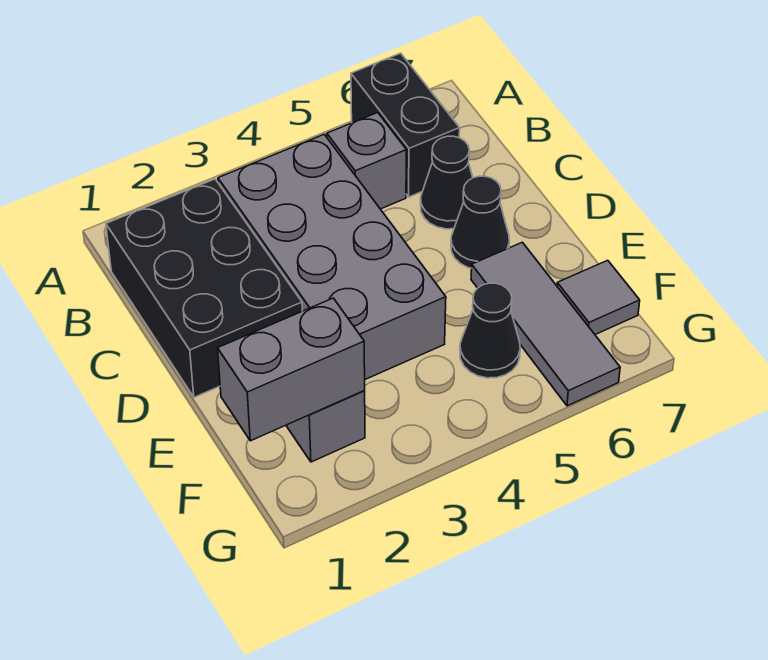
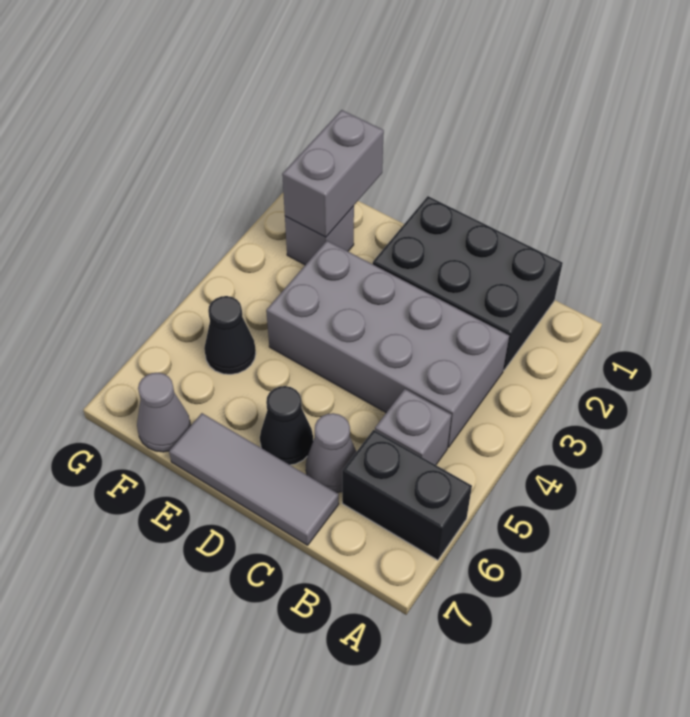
black 1x1 cone [421,136,473,229] -> grey 1x1 cone [306,413,356,493]
grey 1x3 tile [471,242,620,406] -> grey 1x3 tile moved to [169,413,339,545]
grey 1x1 tile [557,260,640,335] -> grey 1x1 cone [137,373,191,452]

